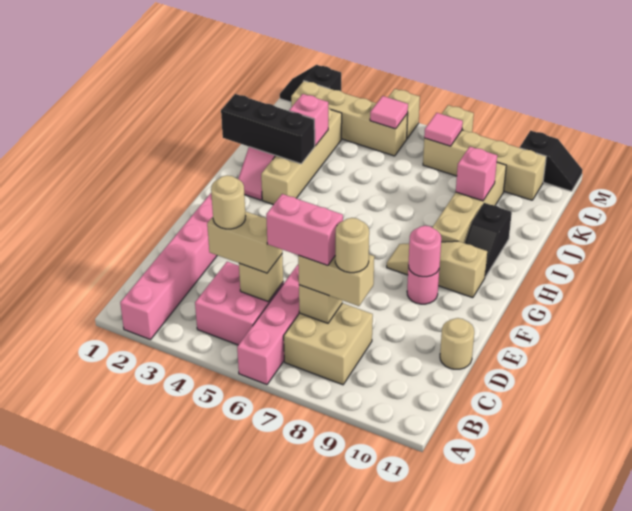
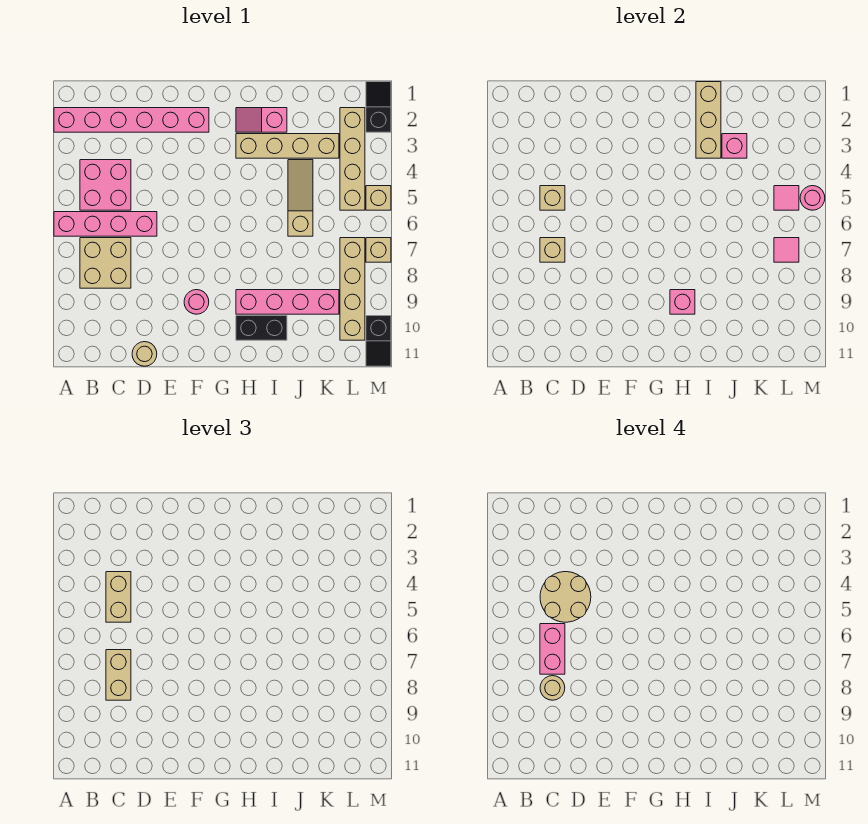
tan 1x1 round brick [211,175,246,229] -> tan 2x2 round brick [540,572,591,622]
pink 1x1 round brick [408,226,441,277] -> pink 1x1 round brick moved to [800,186,825,210]
tan 1x3 slope [387,241,487,298] -> tan 1x3 slope moved to [288,160,313,236]
tan 1x4 brick [432,162,506,243] -> pink 1x4 brick [236,290,339,314]
black 1x2 slope [465,203,512,277] -> black 1x2 brick [236,316,287,340]
black 1x3 brick [221,94,315,164] -> tan 1x3 brick [696,82,721,158]
pink 1x1 brick [456,147,497,201] -> pink 1x1 brick moved to [670,290,695,314]

